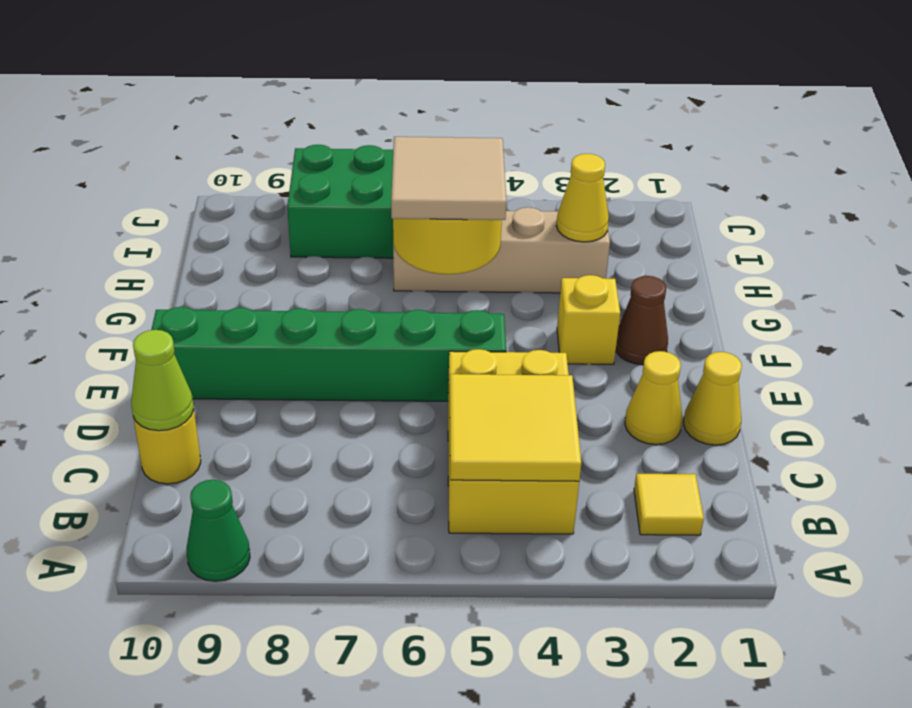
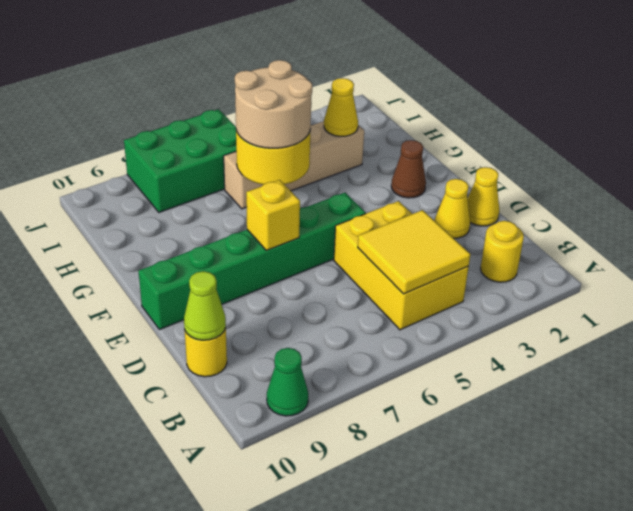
yellow 1x1 tile [634,474,704,535] -> yellow 1x1 round brick [480,221,524,282]
yellow 1x1 brick [557,275,620,364] -> yellow 1x1 brick moved to [246,180,300,251]
tan 2x2 tile [391,137,506,220] -> tan 2x2 round brick [235,60,312,148]

